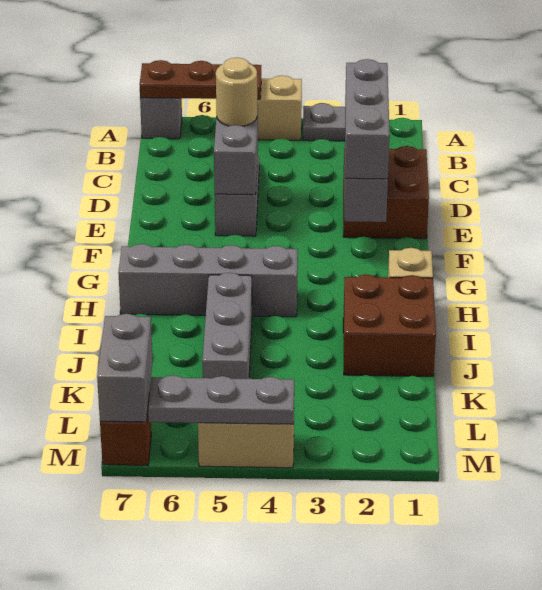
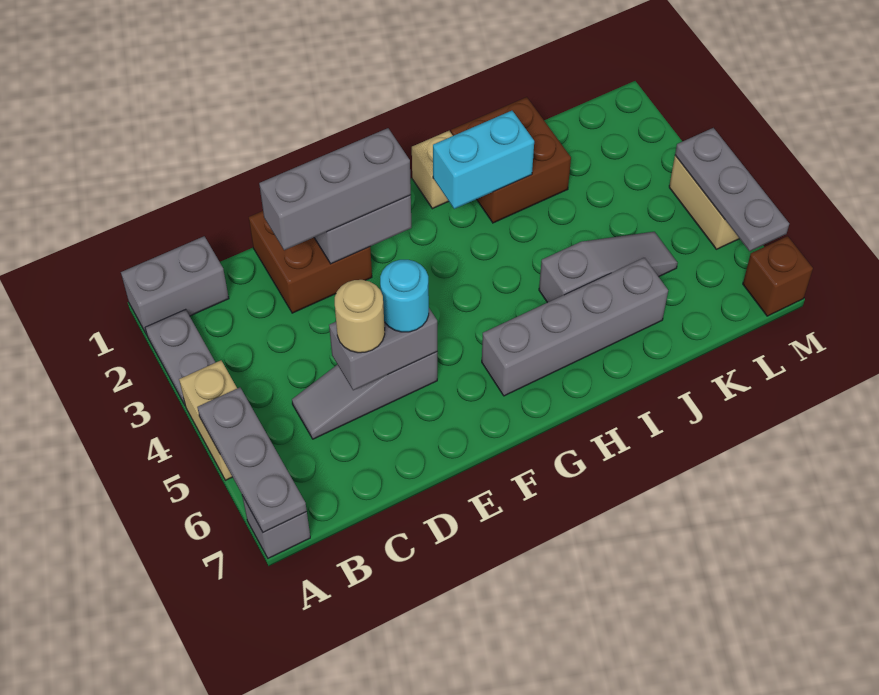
brown 1x3 plate [139,60,261,99] -> grey 1x3 plate [197,387,307,532]
none -> cyan 1x1 round brick [380,260,429,332]
none -> cyan 1x2 brick [433,111,534,209]
grey 1x4 brick [118,244,298,317] -> grey 1x4 brick turned to [482,258,668,396]
grey 1x3 brick [202,273,252,379] -> grey 1x3 slope [539,232,678,303]
grey 1x2 brick [97,314,153,422] -> grey 1x2 brick moved to [121,236,229,335]

